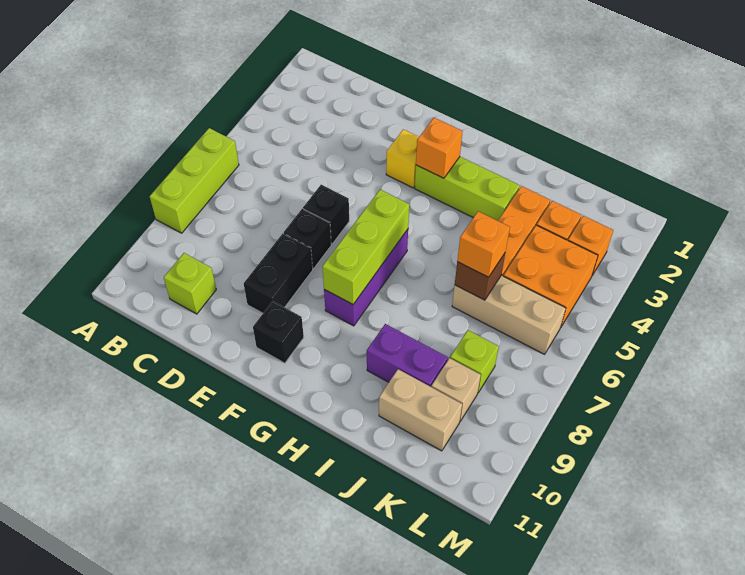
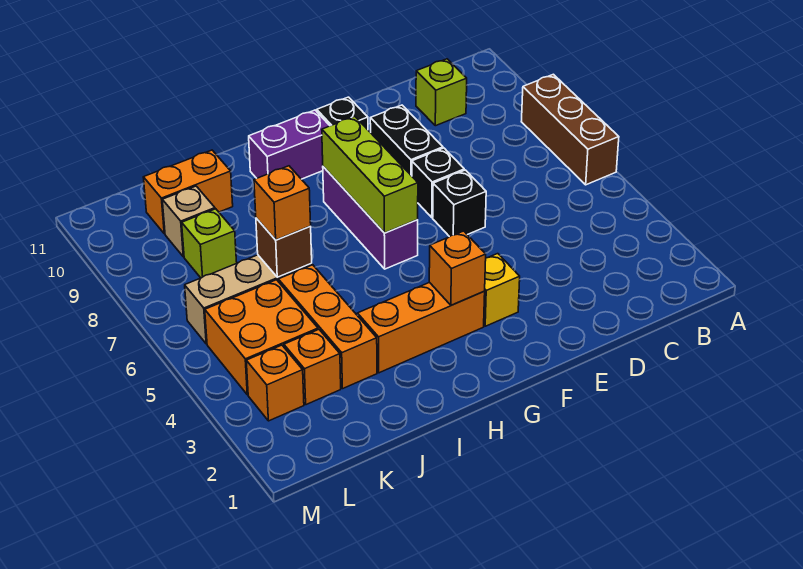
lime 1x3 brick [150,128,239,233] -> brown 1x3 brick [521,74,619,185]
lime 1x3 brick [415,157,520,221] -> orange 1x3 brick [357,282,485,373]
purple 1x2 brick [367,324,448,387] -> purple 1x2 brick moved to [249,110,330,179]
tan 1x2 brick [379,369,462,451] -> orange 1x2 brick [143,150,233,234]

